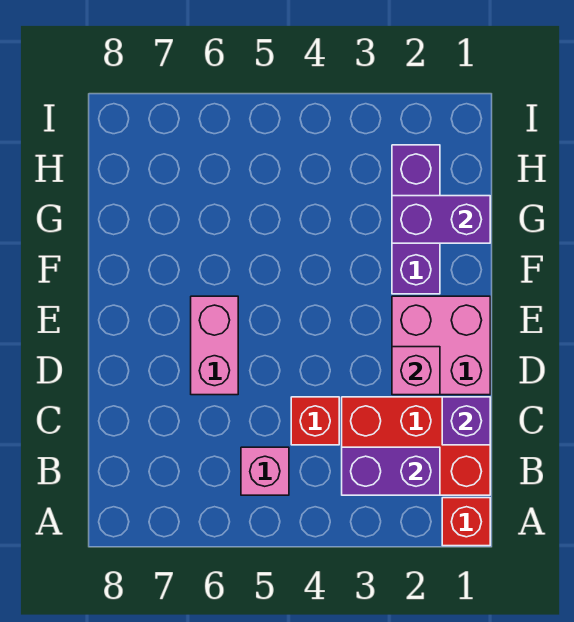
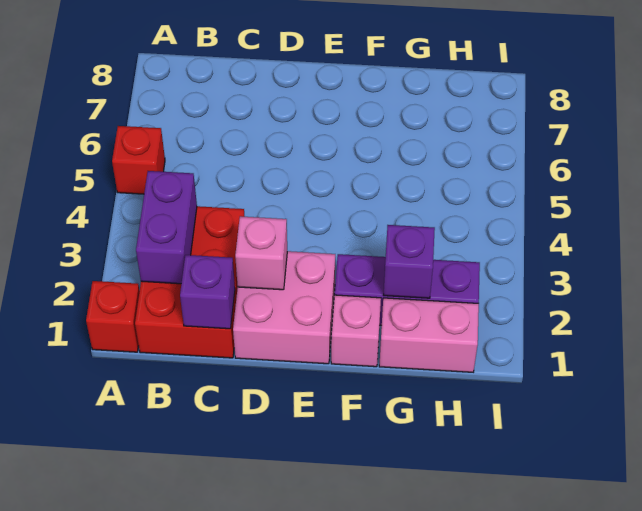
pink 1x1 brick [241,447,289,495] -> pink 1x1 brick moved to [331,295,381,367]
red 1x1 brick [291,397,339,445] -> red 1x1 brick moved to [112,126,165,194]
pink 1x2 brick [191,296,238,395] -> pink 1x2 brick moved to [379,298,479,372]
purple 1x2 brick [392,196,490,243] -> purple 1x1 brick [384,225,435,298]

